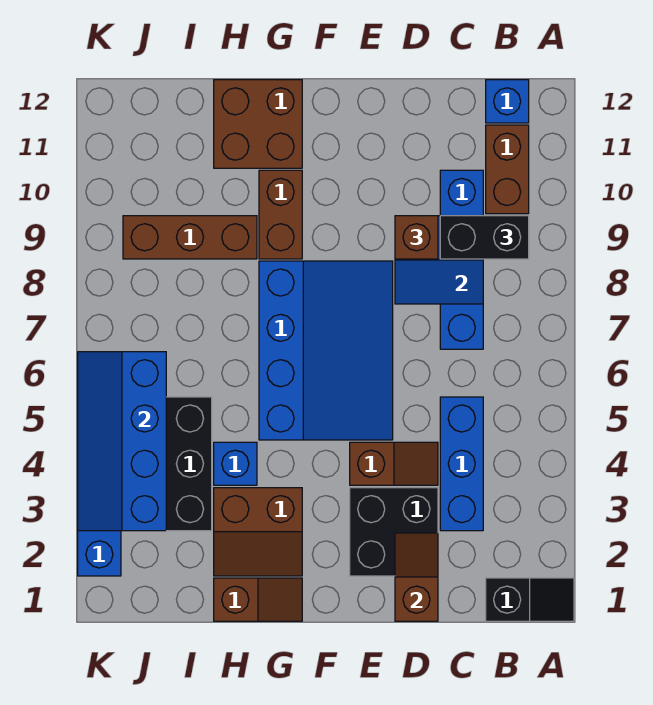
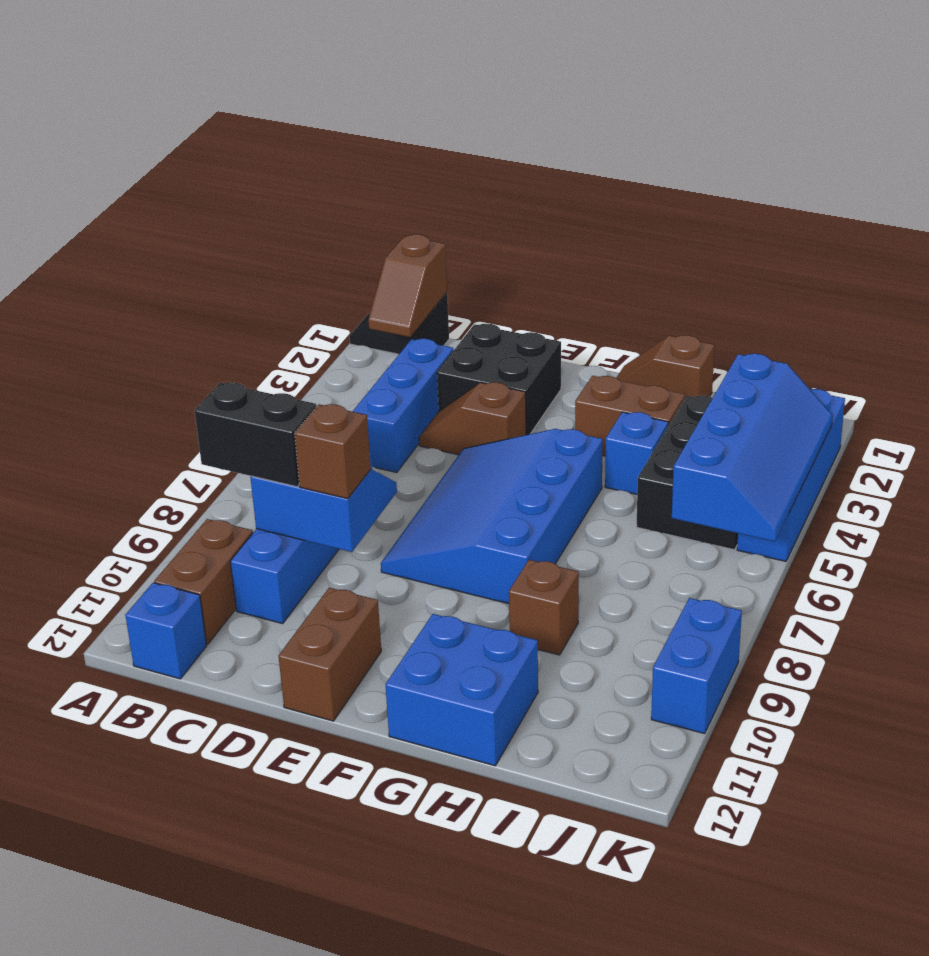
brown 1x2 slope [395,533,438,621] -> brown 1x2 slope moved to [368,235,447,337]
brown 1x2 brick [259,170,302,259] -> brown 1x2 brick moved to [279,588,381,721]
brown 2x2 brick [214,80,302,168] -> blue 2x2 brick [385,614,538,766]
brown 1x3 brick [123,216,257,259] -> brown 1x1 brick [509,560,579,655]
none -> blue 1x2 brick [651,598,742,734]

